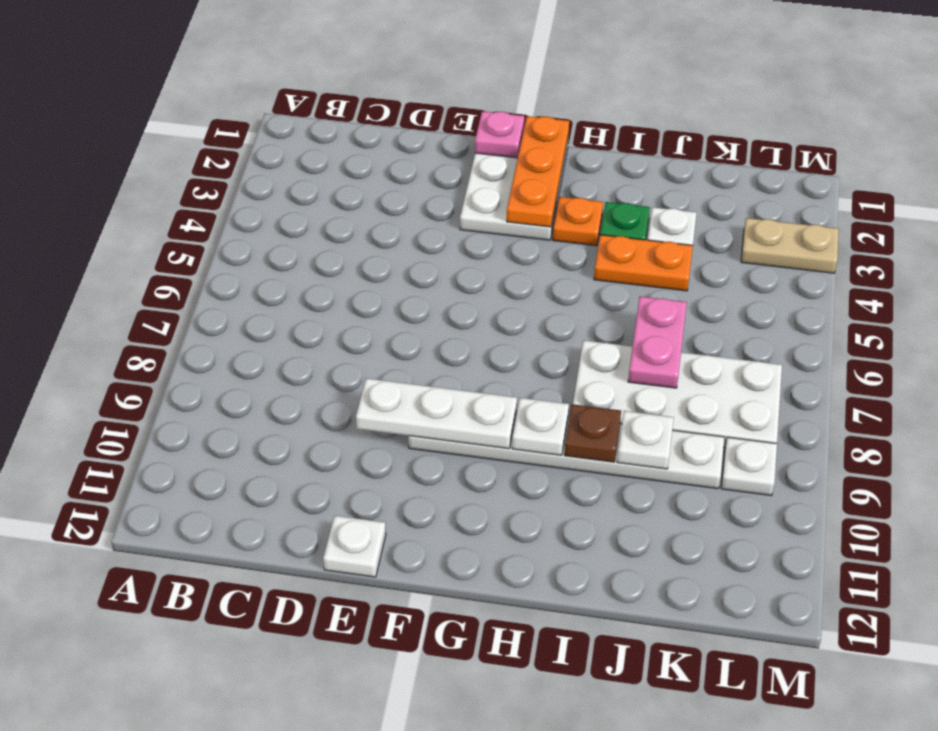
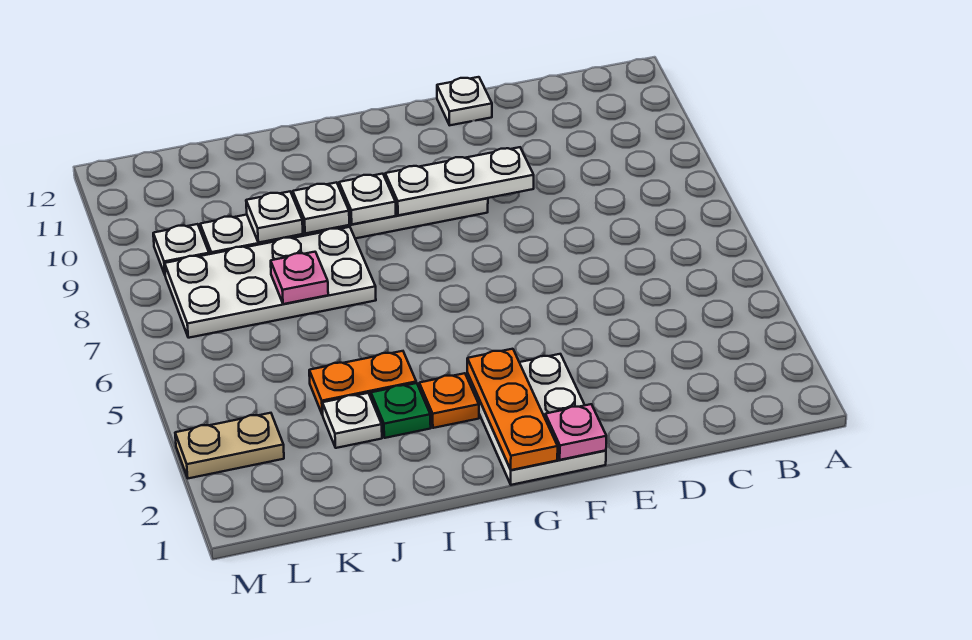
brown 1x1 plate [564,404,621,462] -> white 1x1 plate [293,182,349,234]
pink 1x2 plate [628,296,687,388] -> pink 1x1 plate [271,252,328,304]

